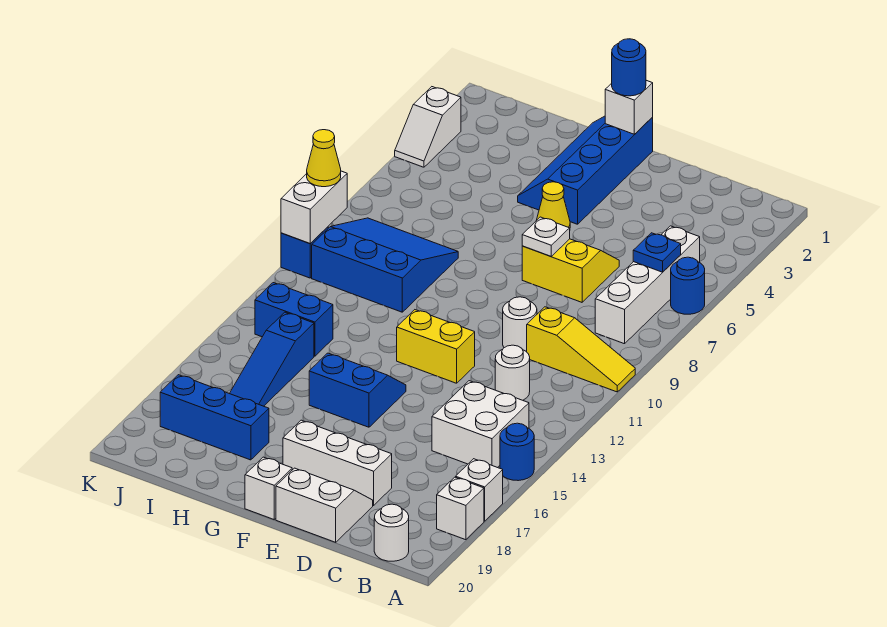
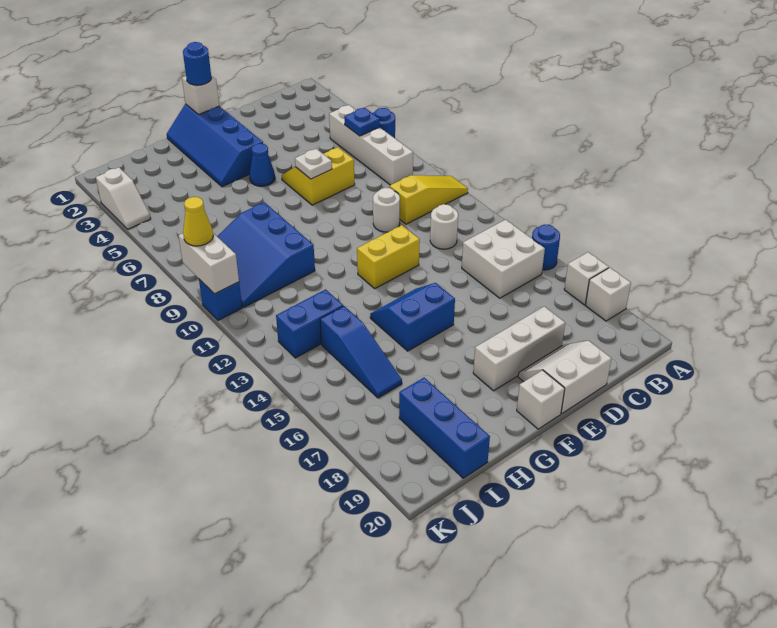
white 1x1 round brick [374,504,409,561] -> none
yellow 1x1 cone [536,182,570,228] -> blue 1x1 cone [249,143,275,186]
blue 3x3 slope [312,218,458,312] -> blue 3x3 slope turned to [217,202,315,307]
blue 1x3 brick [160,375,269,460] -> blue 1x3 brick turned to [399,378,490,478]

